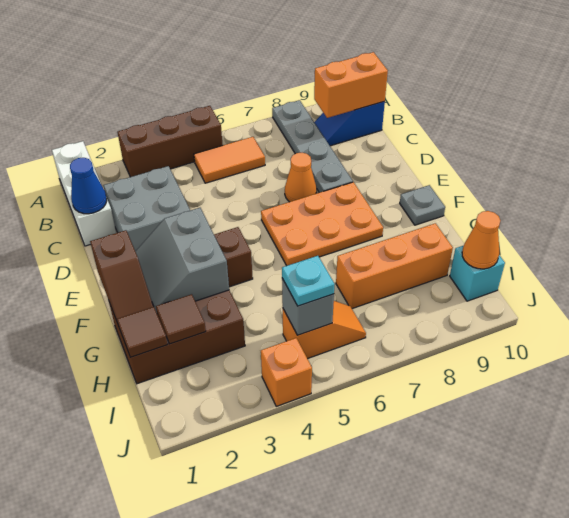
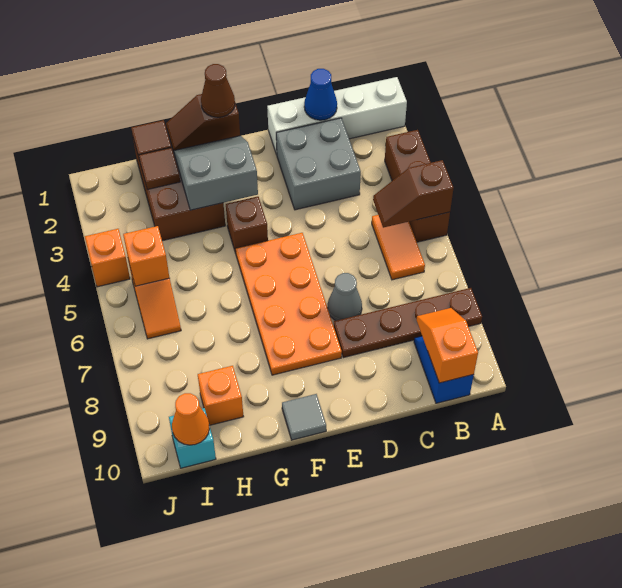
white 1x3 brick [52,141,116,246] -> white 1x4 brick [267,77,407,155]
none -> brown 1x2 slope [373,160,454,228]
grey 1x4 plate [272,100,353,193] -> brown 1x4 plate [334,288,482,358]
orange 1x2 brick [314,52,388,118] -> orange 1x2 slope [417,308,478,383]
orange 1x1 cone [285,153,317,202] -> grey 1x1 cone [328,273,362,321]
orange 2x3 plate [261,182,383,266] -> orange 2x4 plate [236,233,342,375]
none -> brown 1x1 cone [201,64,235,117]
grey 1x1 plate [400,185,445,225] -> grey 1x1 tile [282,394,326,440]
orange 1x3 brick [336,223,453,309] -> orange 1x1 brick [198,366,244,425]
grey 1x1 brick [282,278,334,335] -> orange 1x1 brick [123,226,169,286]
cyan 1x1 plate [282,256,335,306] -> none

